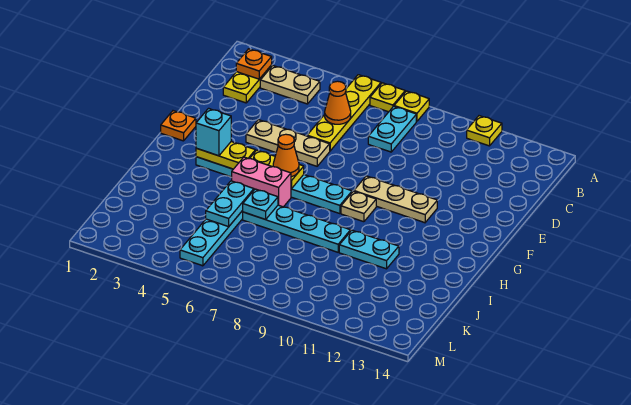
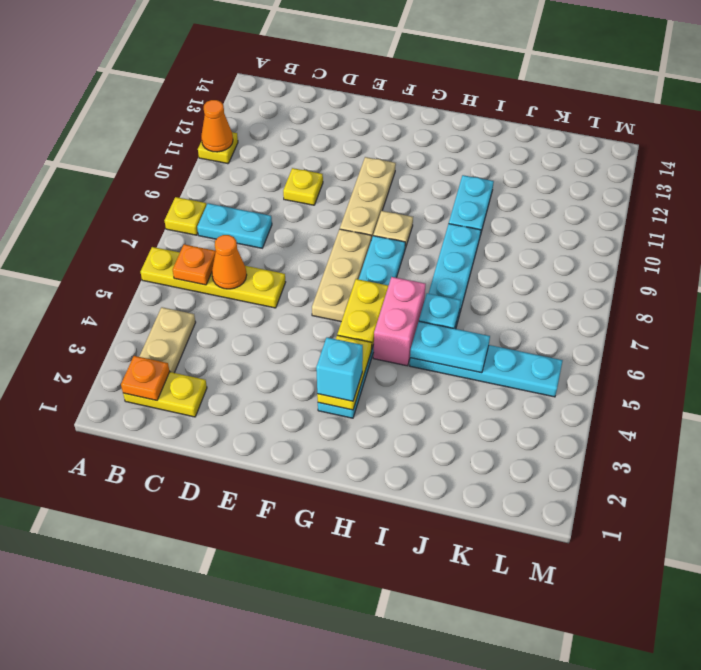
yellow 1x1 plate [370,83,405,112] -> yellow 1x1 plate moved to [283,168,323,205]
tan 1x3 plate [246,120,330,166] -> tan 1x3 plate moved to [312,229,371,322]
orange 1x1 plate [161,111,196,141] -> orange 1x1 plate moved to [173,244,216,285]
orange 1x1 cone [273,134,299,177] -> orange 1x1 cone moved to [201,100,233,152]

